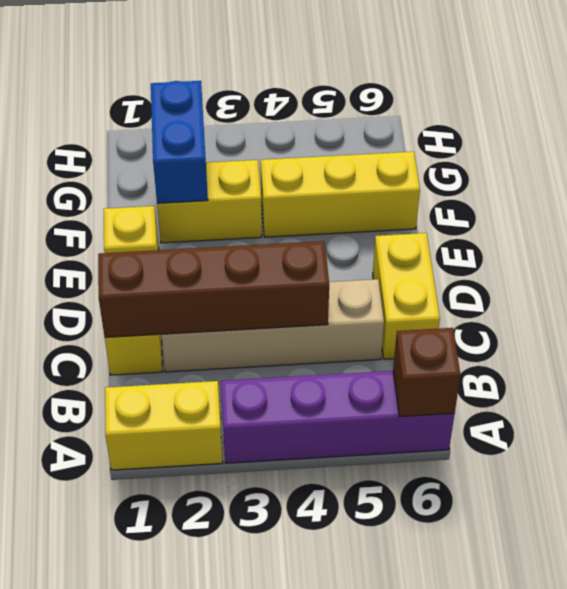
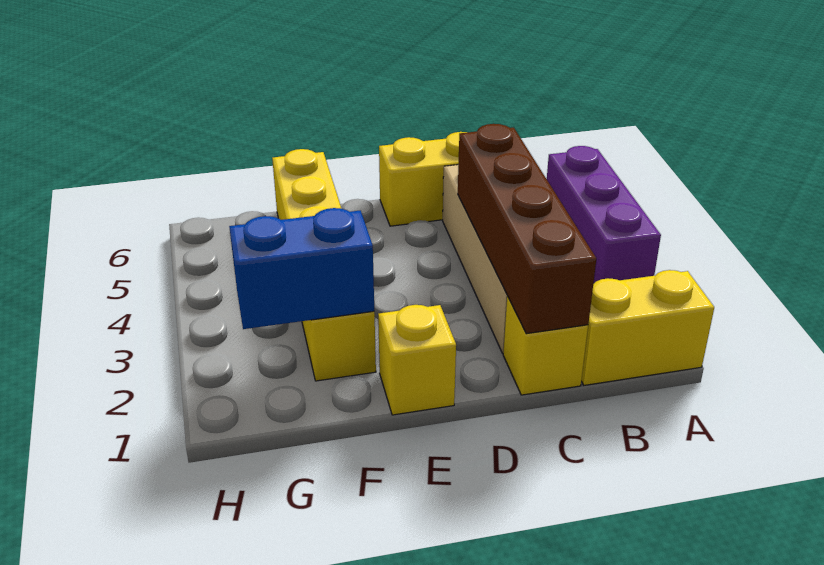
yellow 1x2 brick [105,381,223,470] -> yellow 1x2 brick turned to [581,270,714,385]
purple 1x4 brick [221,371,454,463] -> purple 1x3 brick [547,146,661,284]
brown 1x1 brick [393,328,460,417] -> none

